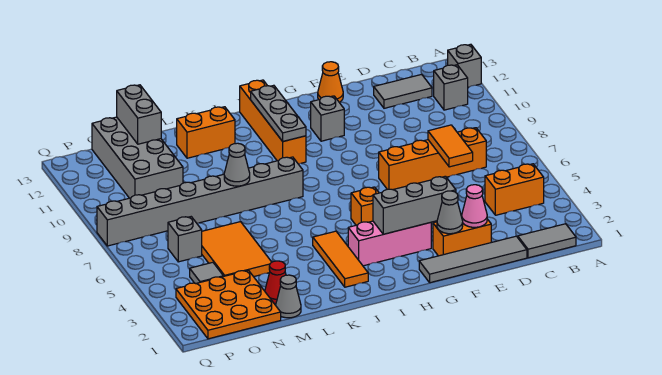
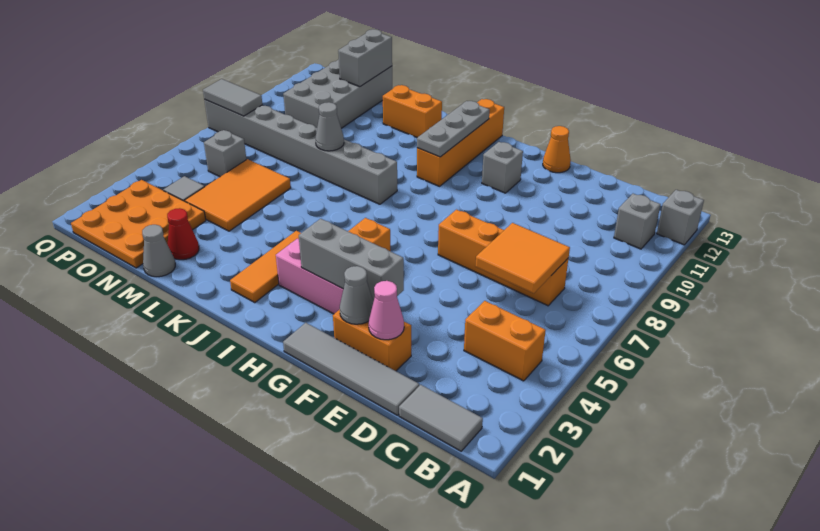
grey 1x2 tile [374,74,432,108] -> grey 1x2 tile moved to [203,79,262,116]
orange 1x2 tile [428,125,473,167] -> orange 2x2 tile [475,223,570,293]

